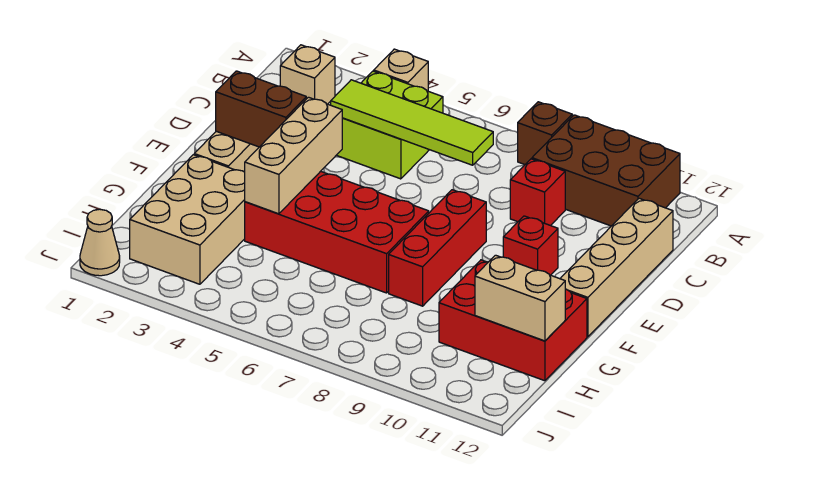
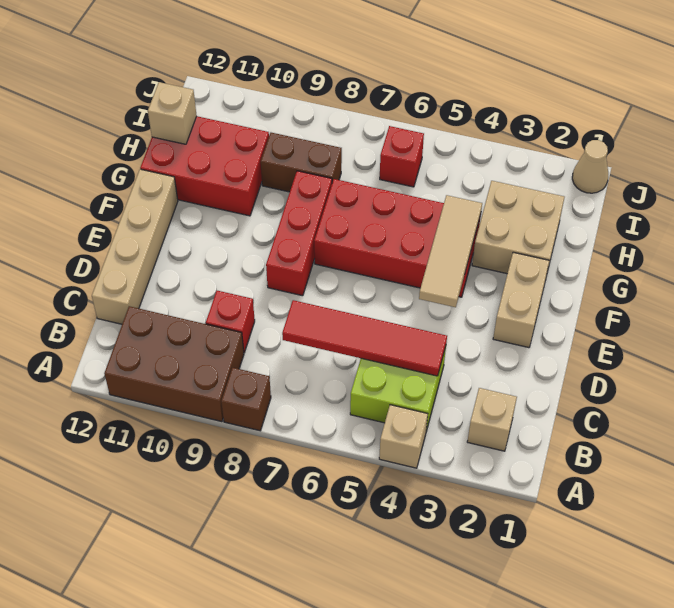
lime 1x4 tile [331,80,493,165] -> red 1x4 tile [282,300,447,376]
brown 1x2 brick [216,71,306,147] -> brown 1x2 brick moved to [261,133,342,192]
tan 1x3 brick [245,97,342,214] -> tan 1x3 tile [419,195,482,307]
red 1x1 brick [503,216,558,275] -> red 1x1 brick moved to [380,126,424,187]
tan 2x3 brick [130,155,245,284] -> tan 2x2 brick [472,181,564,274]
tan 1x2 brick [475,255,565,341] -> tan 1x1 brick [148,82,197,144]

